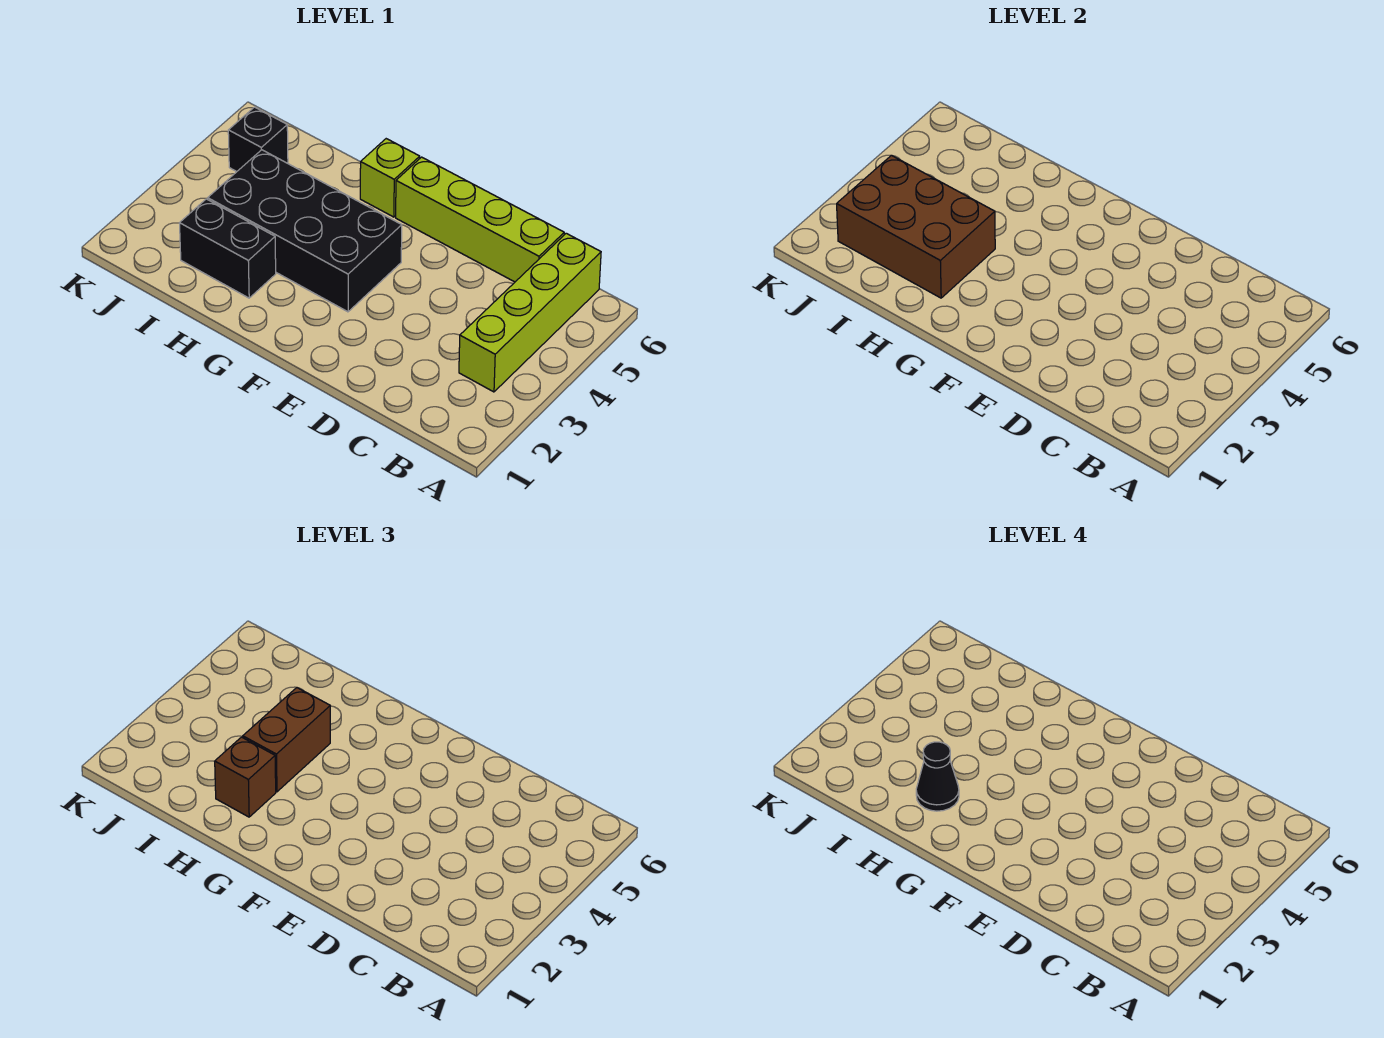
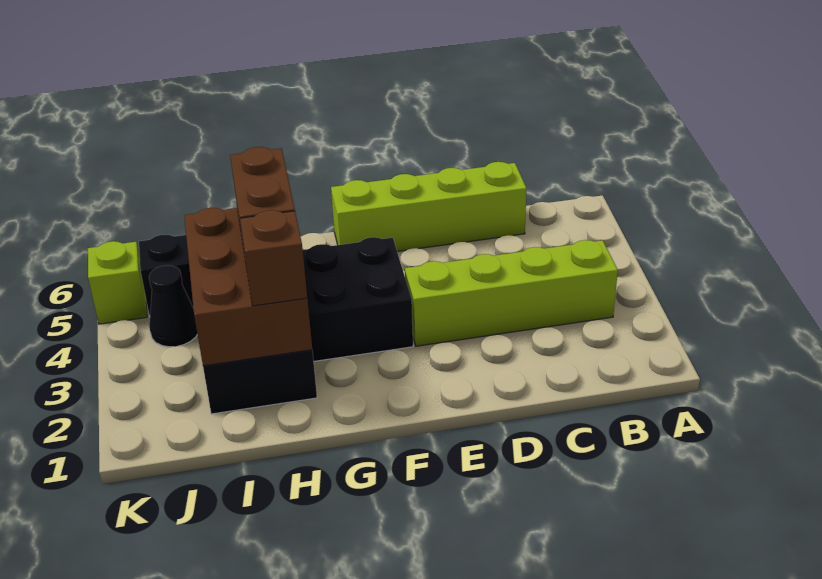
lime 1x4 brick [459,233,601,392] -> lime 1x4 brick turned to [405,240,618,346]
lime 1x1 brick [360,139,420,217] -> lime 1x1 brick moved to [88,241,147,324]
brown 2x3 brick [837,155,995,298] -> brown 2x3 brick turned to [184,208,312,366]
black 1x1 cone [916,742,959,811] -> black 1x1 cone moved to [149,265,197,347]

